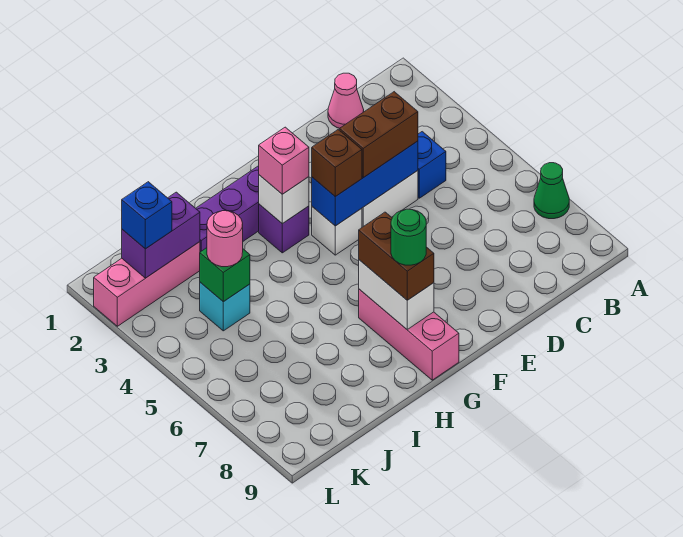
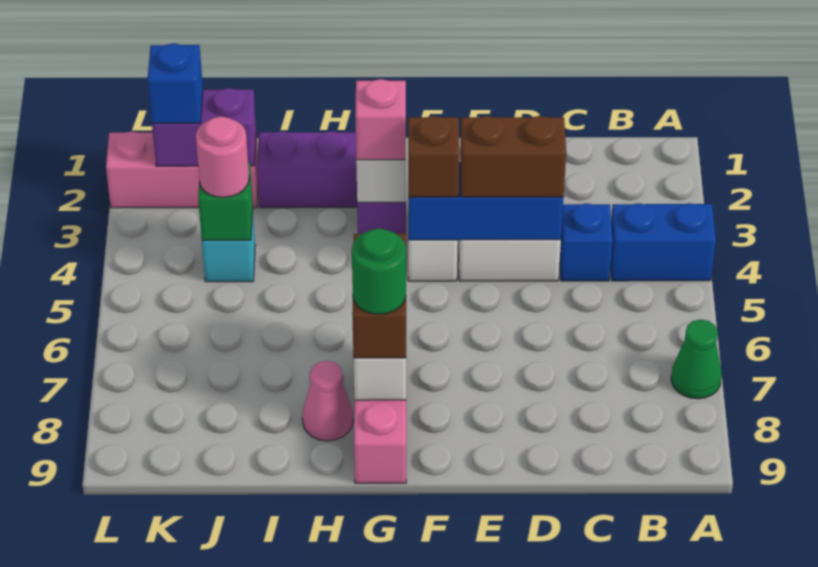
none -> blue 1x2 brick [611,203,716,281]
pink 1x1 cone [328,73,364,128] -> pink 1x1 cone moved to [302,361,353,441]

